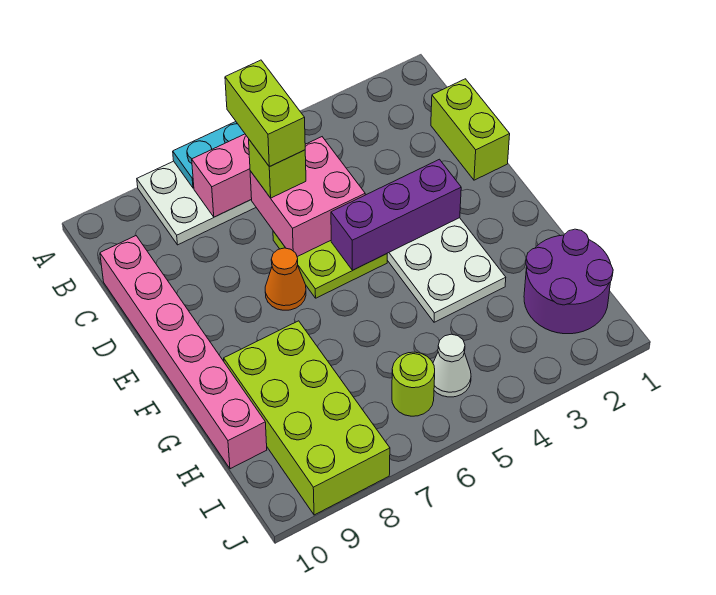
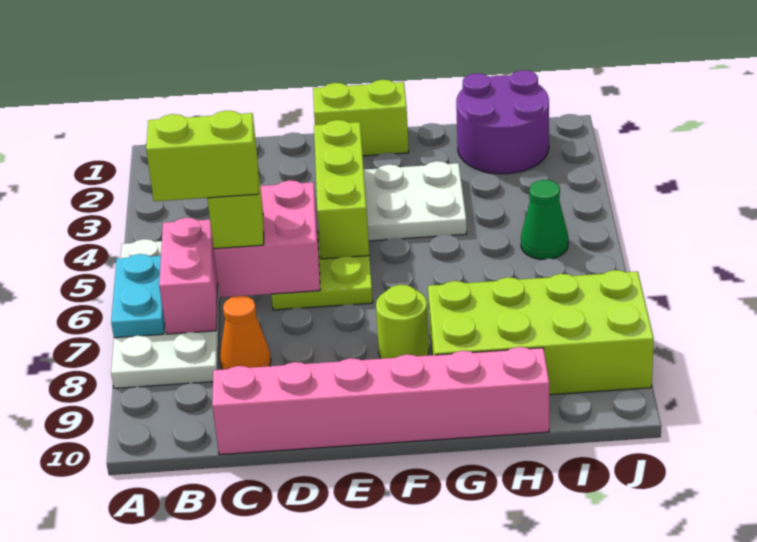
lime 1x2 brick [431,79,510,180] -> lime 1x2 brick moved to [313,80,409,156]
purple 1x3 brick [331,159,461,270] -> lime 1x3 brick [314,120,369,259]
orange 1x1 cone [265,248,306,310] -> orange 1x1 cone moved to [220,296,271,370]
white 1x1 cone [433,334,471,397] -> green 1x1 cone [521,180,568,259]
lime 1x1 round brick [392,352,435,416] -> lime 1x1 round brick moved to [376,285,429,359]

